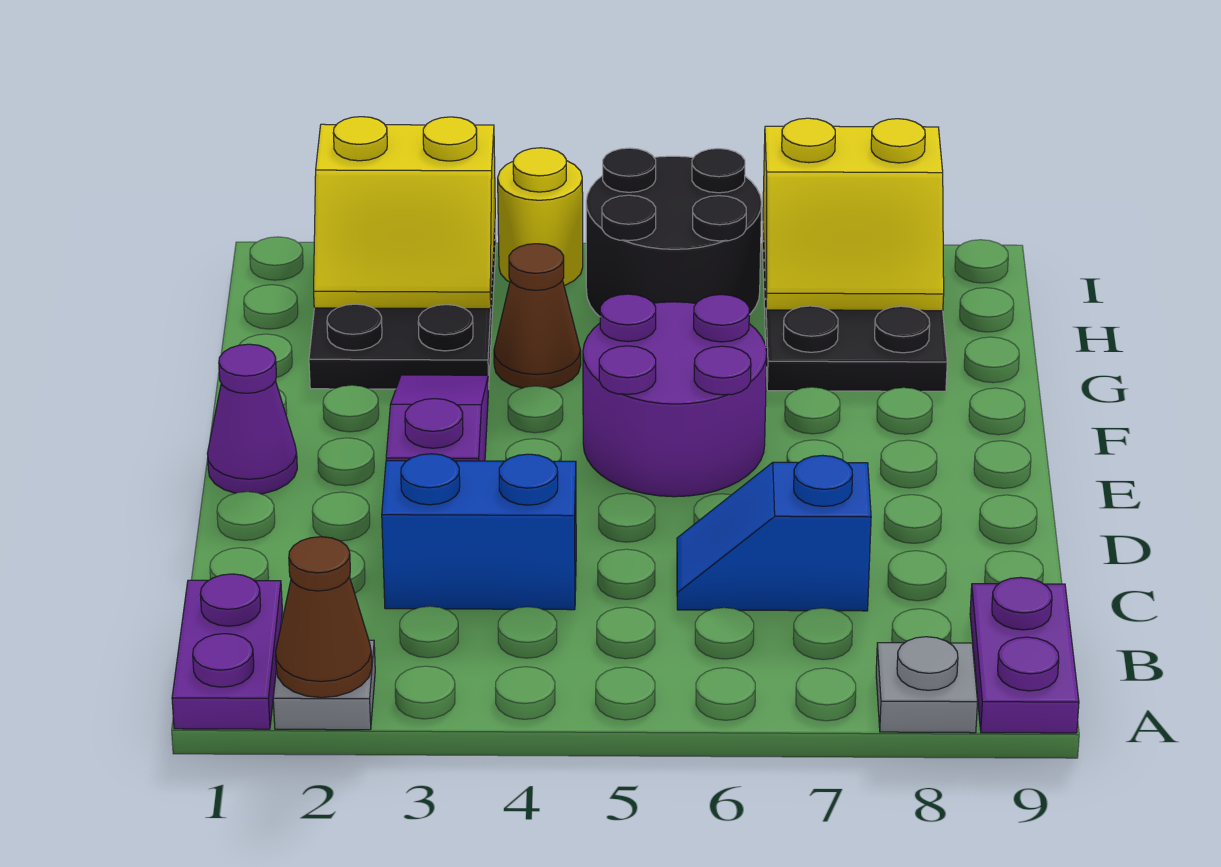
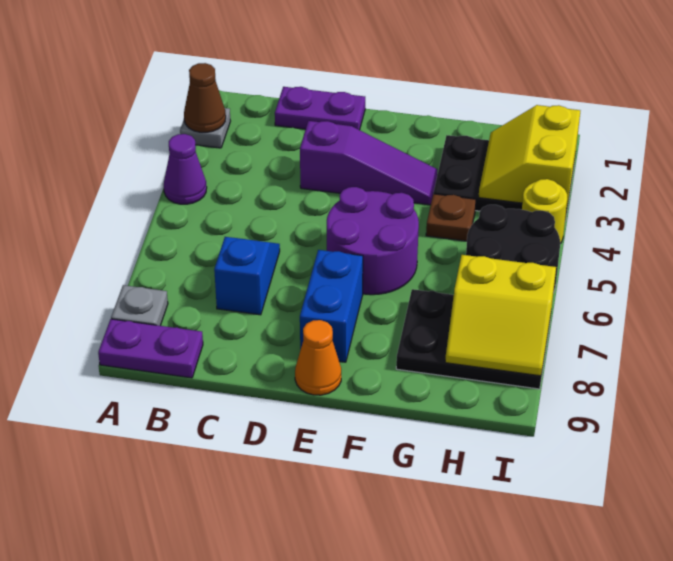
purple 1x2 plate [172,574,282,729] -> purple 1x2 plate moved to [275,87,365,130]
blue 1x2 brick [382,454,576,610] -> blue 1x2 brick moved to [300,250,363,362]
purple 1x1 cone [207,344,297,494] -> purple 1x1 cone moved to [164,134,207,204]
none -> orange 1x1 cone [295,320,341,395]
brown 1x1 cone [494,244,581,389] -> brown 1x1 plate [426,194,476,241]
yellow 2x2 slope [763,118,944,311] -> yellow 2x2 slope turned to [445,255,556,376]

